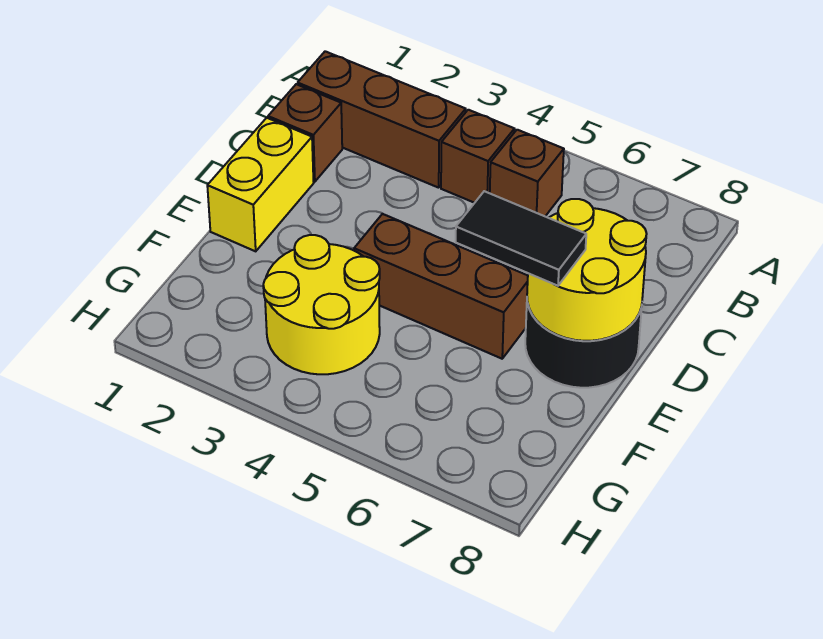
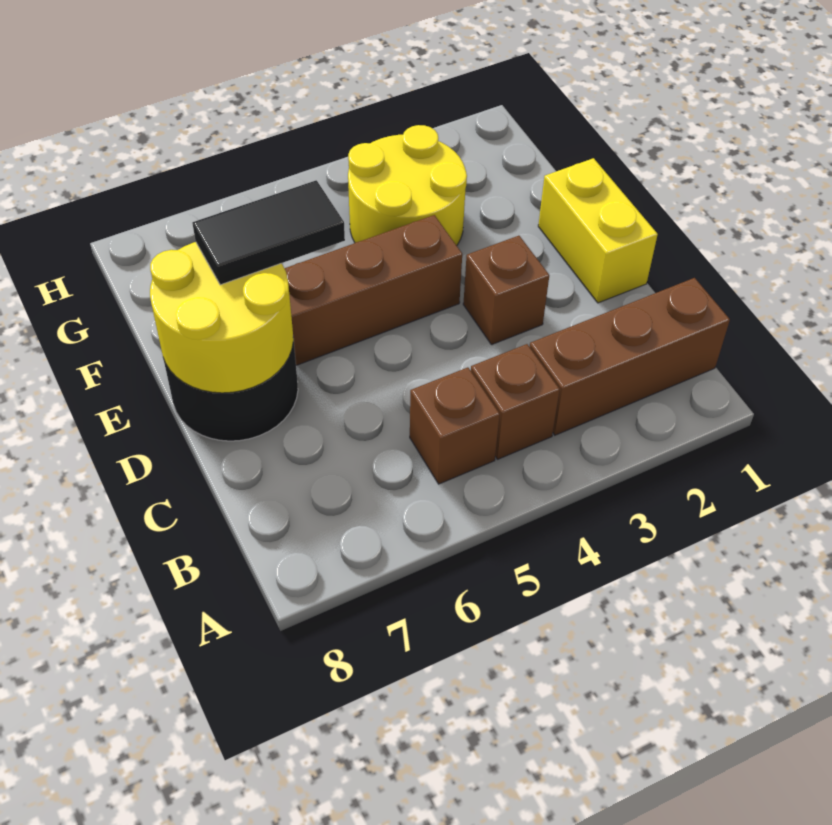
brown 1x1 brick [268,84,342,182] -> brown 1x1 brick moved to [463,236,549,345]

